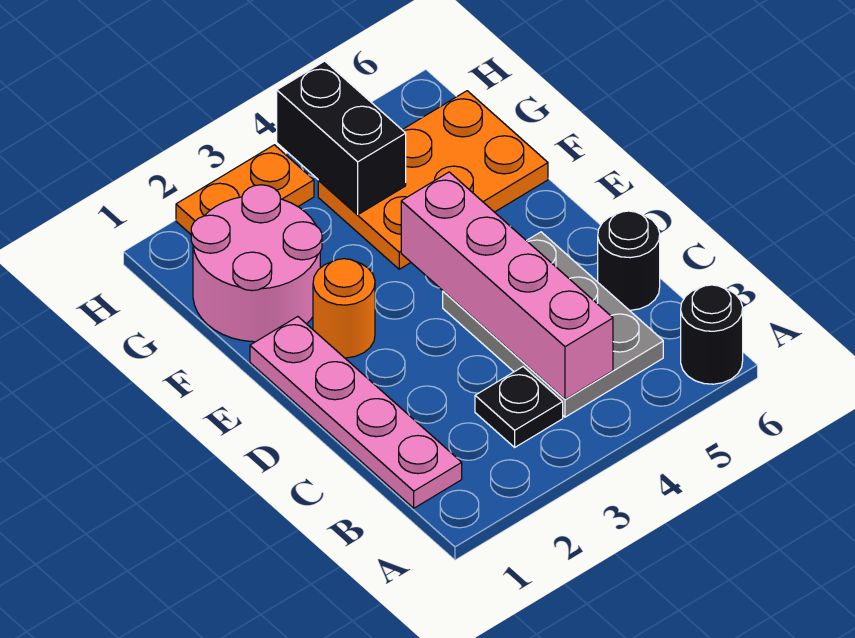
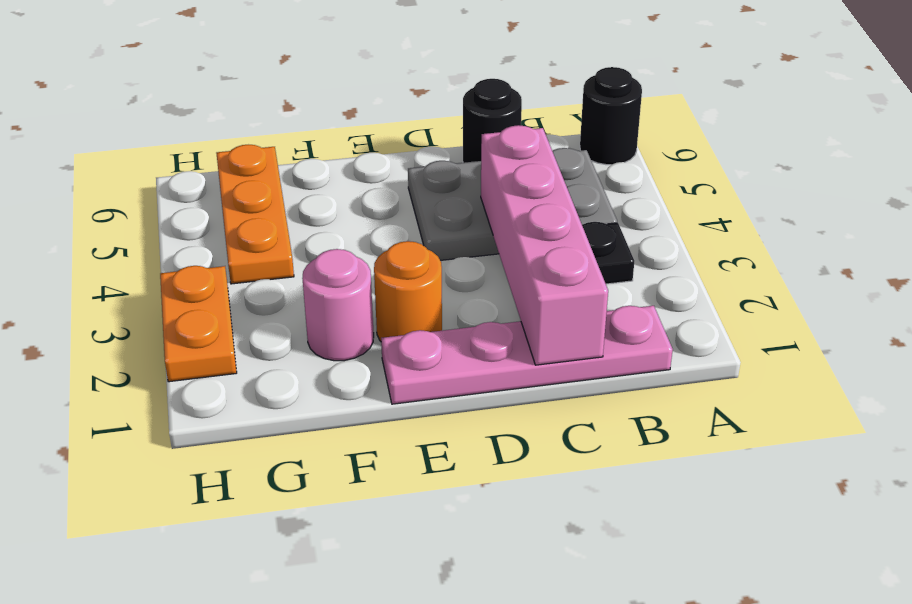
pink 1x4 brick [401,172,613,399] -> pink 1x4 brick turned to [481,125,608,365]
pink 2x2 round brick [191,185,322,342] -> pink 1x1 round brick [302,249,374,361]
orange 2x3 plate [318,91,548,269] -> orange 1x3 plate [216,145,294,284]
black 1x2 brick [277,61,406,214] -> none

